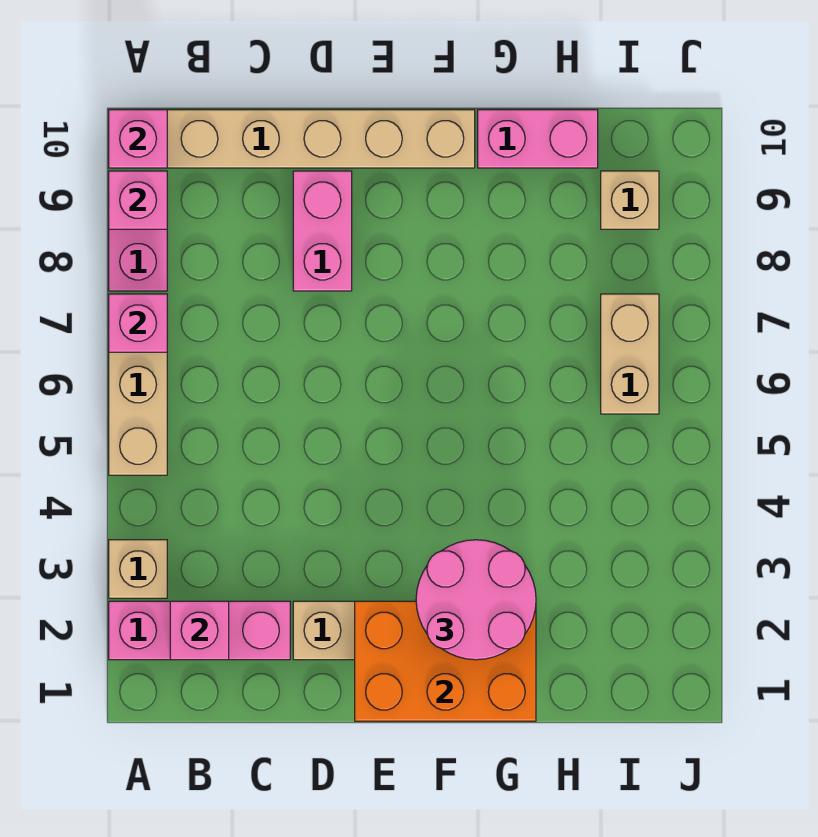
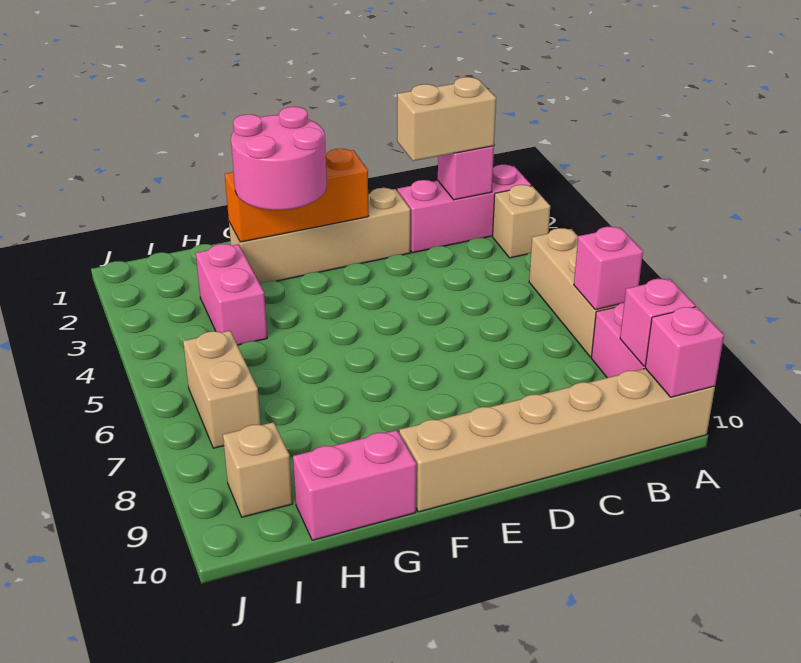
none -> tan 1x2 brick [397,77,496,161]
pink 1x2 brick [293,171,352,291] -> pink 1x2 brick moved to [196,244,267,345]
orange 2x3 brick [355,601,536,721] -> orange 1x3 brick [225,149,369,242]

